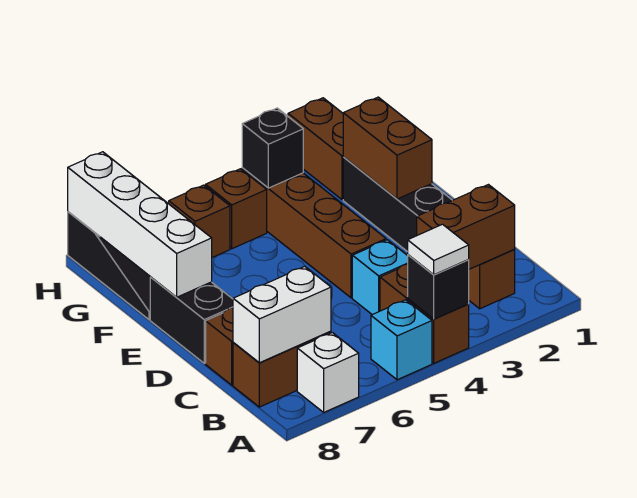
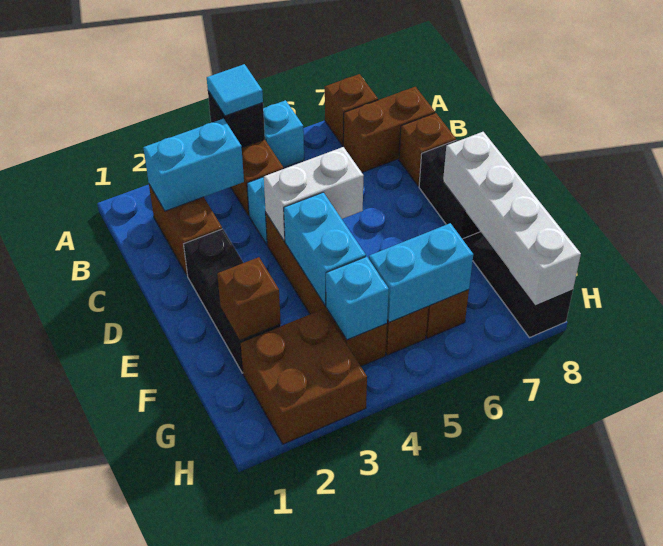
white 1x1 tile [408,224,469,275] -> cyan 1x1 tile [207,64,263,116]
white 1x1 brick [297,333,359,412] -> brown 1x1 brick [325,74,378,146]
brown 1x2 brick [417,185,515,269] -> cyan 1x2 brick [143,119,244,211]
white 1x2 brick [233,266,331,363] -> white 1x2 brick moved to [264,147,364,241]
brown 1x2 brick [343,97,432,199] -> brown 1x1 brick [217,257,281,340]
none -> cyan 1x2 brick [284,192,366,306]
brown 1x2 brick [288,98,343,200] -> brown 2x2 brick [241,309,367,444]
black 1x1 brick [242,108,303,188] -> cyan 1x1 brick [326,257,389,340]
none -> cyan 1x2 brick [369,223,473,322]

